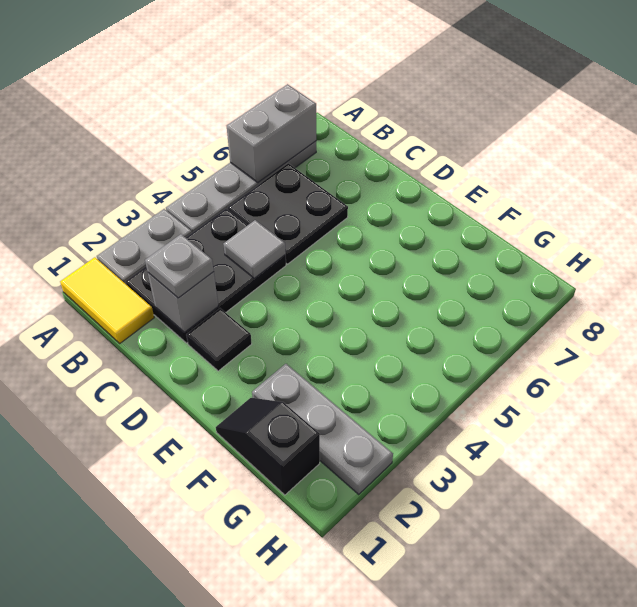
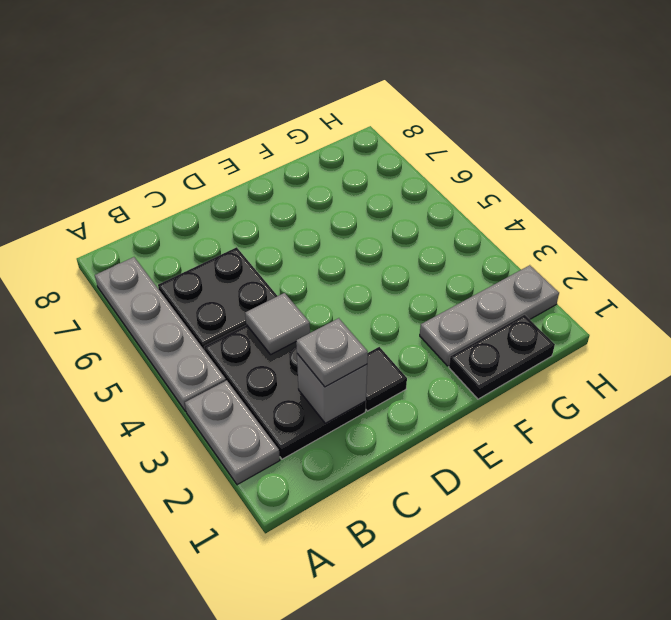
yellow 1x2 tile [60,257,154,343] -> none
grey 1x2 brick [227,84,316,182] -> none
black 1x2 slope [216,398,320,495] -> black 1x2 plate [449,315,555,399]

